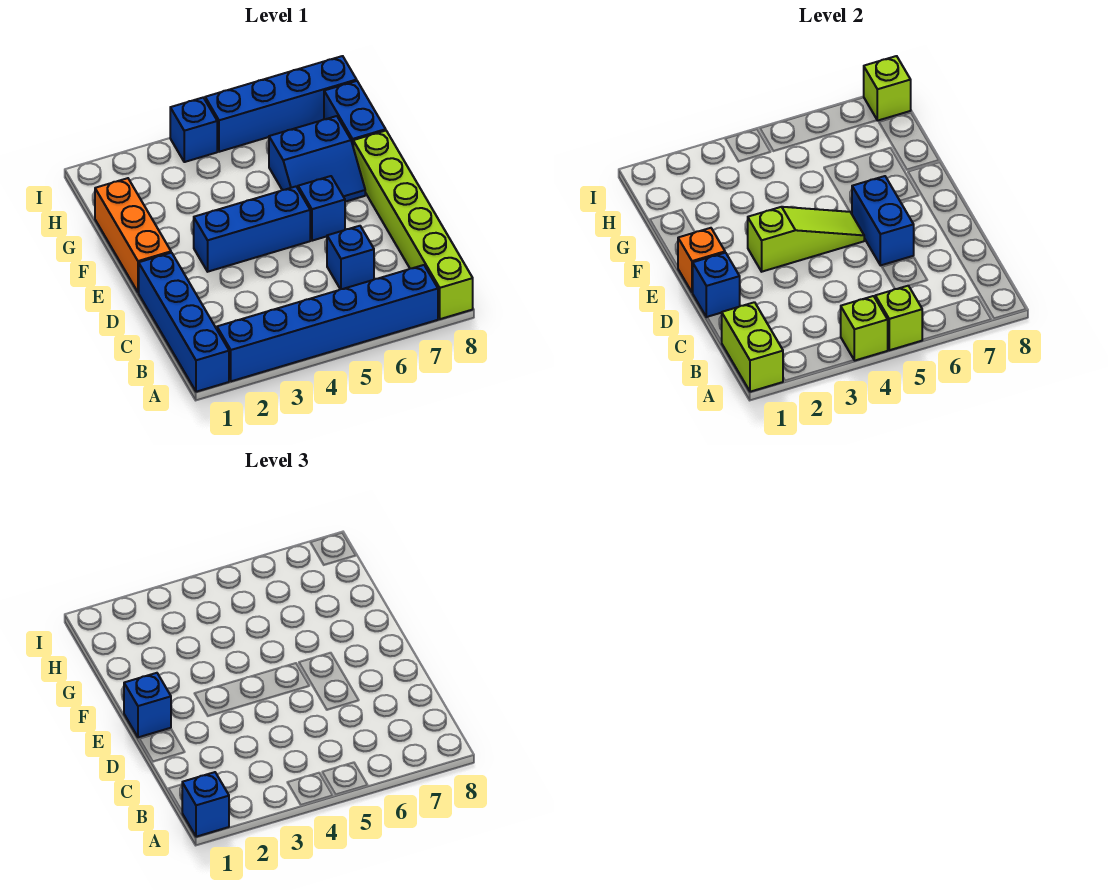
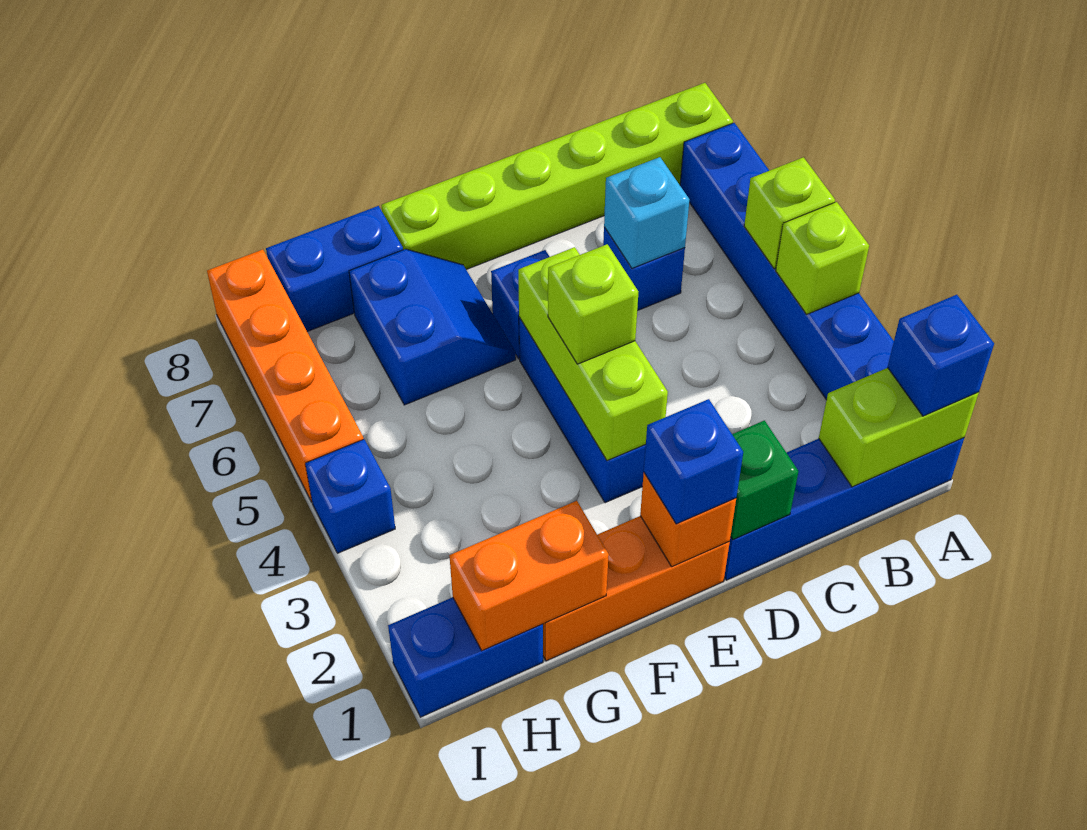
none -> cyan 1x1 brick [604,157,689,268]
blue 1x1 brick [693,253,740,317] -> green 1x1 brick [731,420,798,540]
blue 1x2 brick [852,176,914,265] -> blue 1x2 brick moved to [388,597,543,717]
lime 1x3 slope [748,207,864,272] -> lime 1x3 brick [518,247,668,461]
none -> orange 1x2 brick [449,501,609,651]
blue 1x4 brick [205,56,357,152] -> orange 1x4 brick [207,250,363,502]
lime 1x1 brick [864,56,911,121] -> lime 1x1 brick moved to [548,244,638,364]

